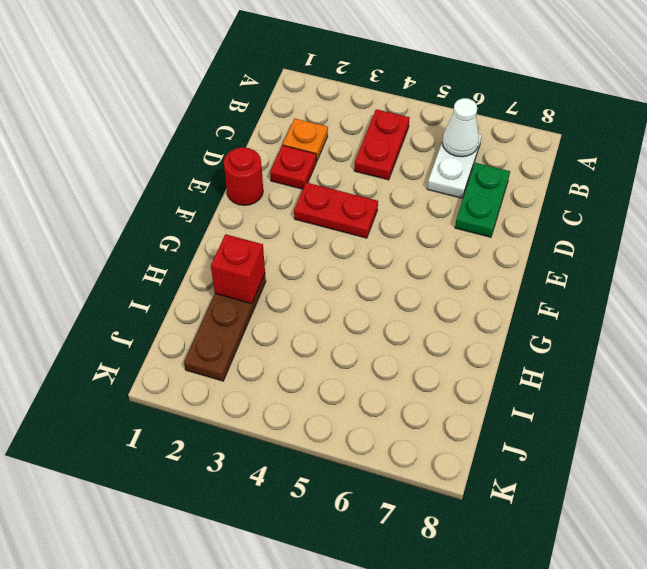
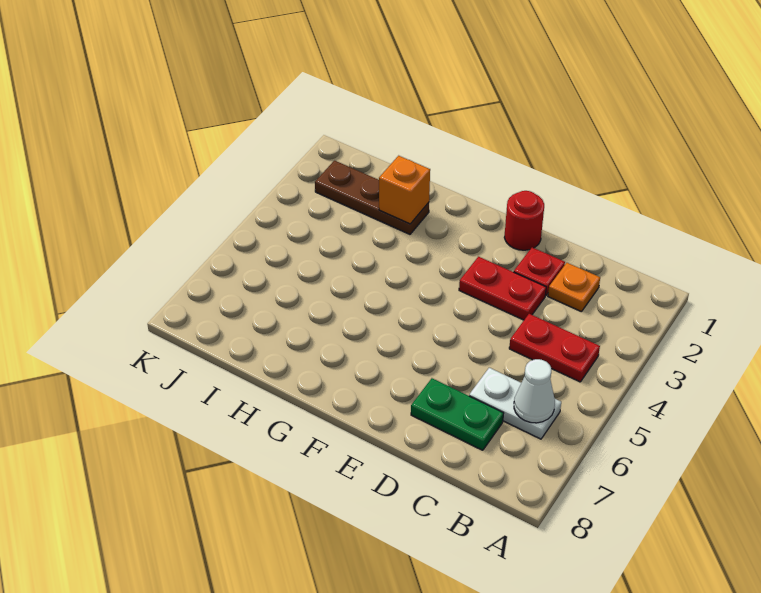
red 1x2 plate [294,182,378,238] -> red 1x2 plate turned to [459,257,546,320]
red 1x1 brick [211,234,265,303] -> orange 1x1 brick [379,156,430,224]

